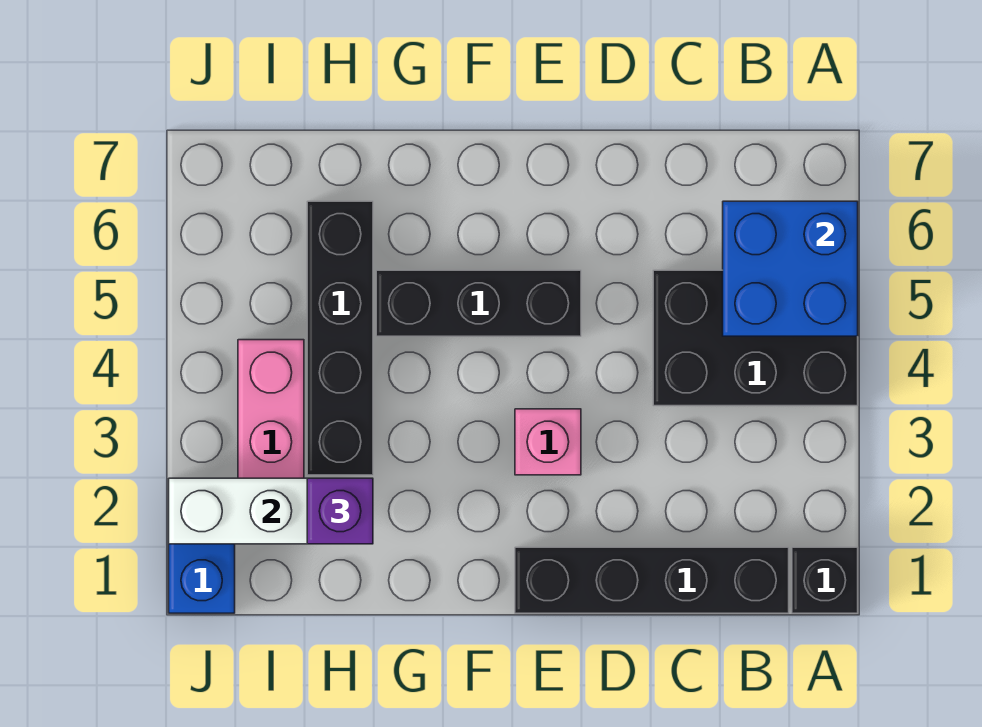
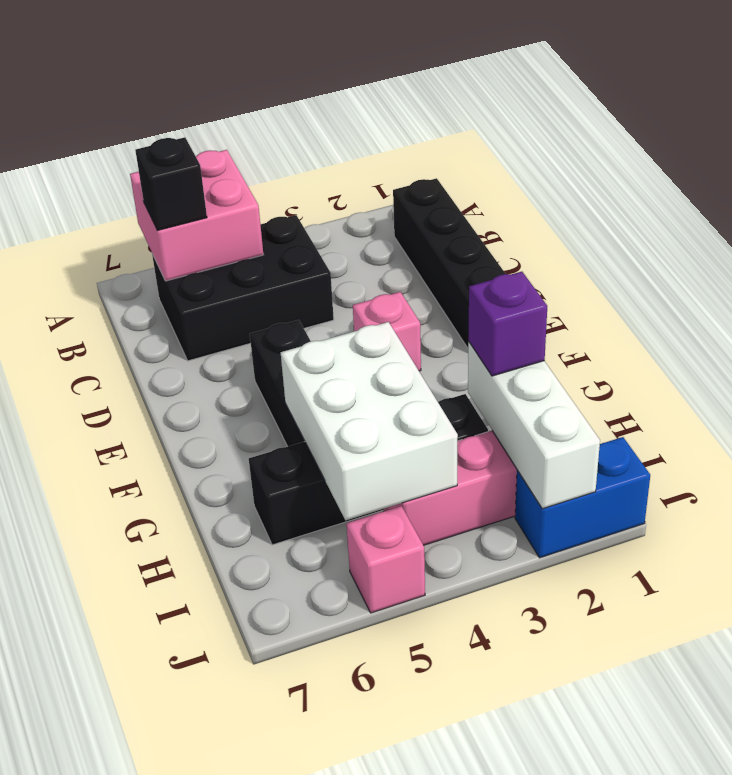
black 1x1 brick [792,547,858,613] -> black 1x1 brick moved to [135,137,207,230]
black 2x3 brick [653,270,858,406] -> black 2x3 brick turned to [152,215,334,361]
blue 2x2 brick [723,201,858,336] -> pink 2x2 brick [130,150,263,281]
none -> white 2x3 brick [281,322,458,520]
none -> pink 1x1 brick [347,506,425,613]

